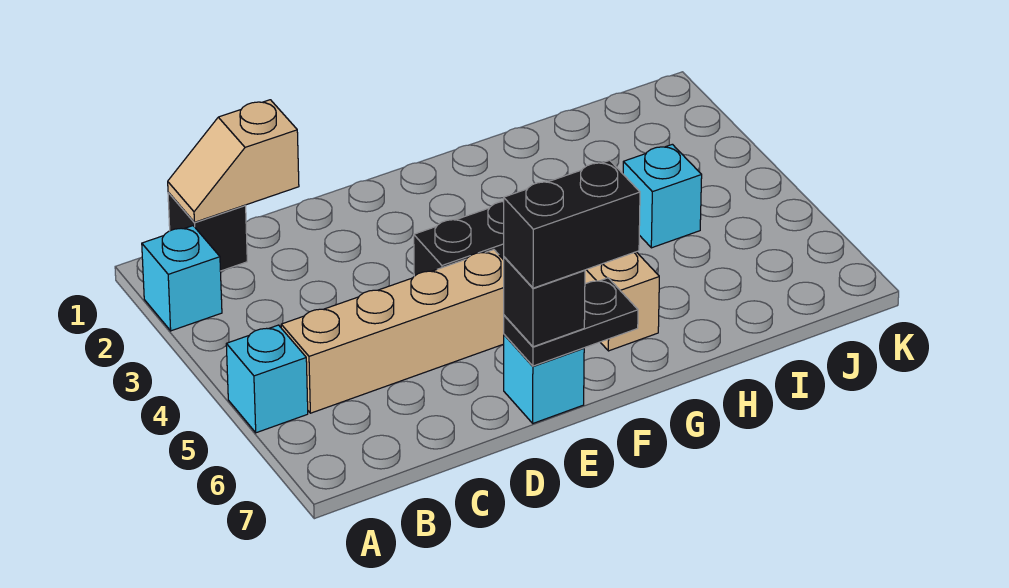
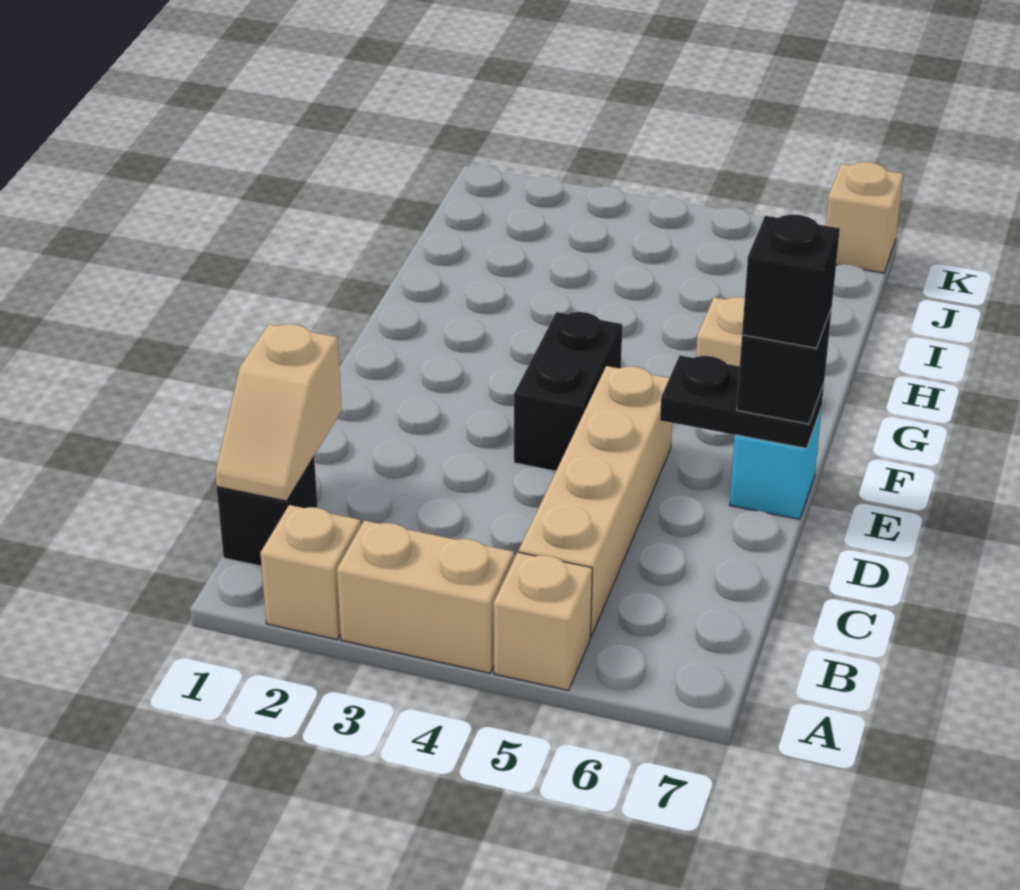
cyan 1x1 brick [142,226,222,331] -> tan 1x1 brick [260,505,361,640]
none -> tan 1x2 brick [337,521,514,673]
cyan 1x1 brick [226,325,308,433] -> tan 1x1 brick [494,552,592,690]
black 1x2 plate [504,278,638,366] -> black 1x2 plate turned to [660,355,824,448]
black 1x2 brick [504,160,640,288] -> black 1x1 brick [742,214,840,348]
cyan 1x1 brick [623,144,702,248] -> none
none -> tan 1x1 brick [826,162,903,273]

